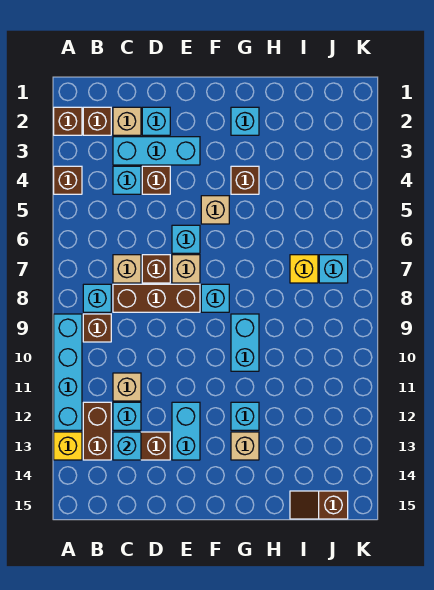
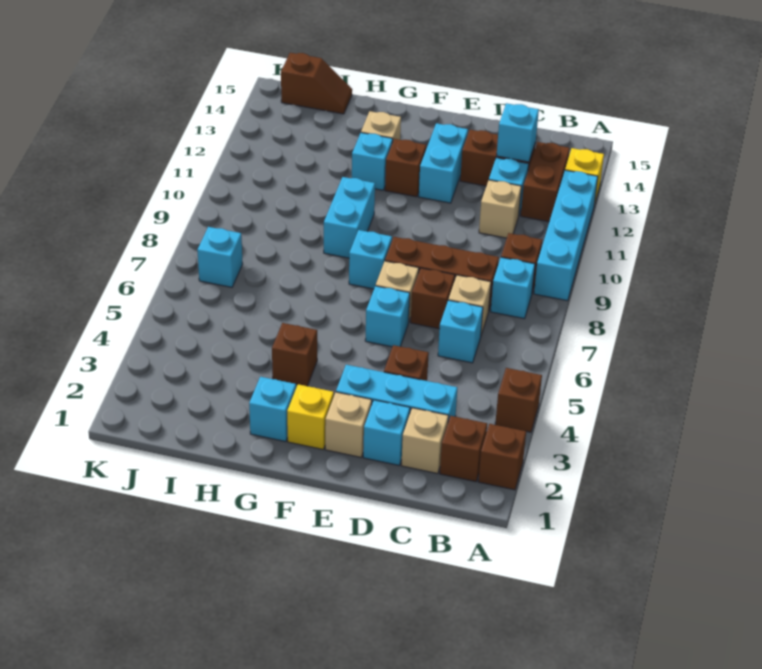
cyan 1x1 brick [113,166,141,194] -> cyan 1x1 brick moved to [438,300,483,363]
tan 1x1 brick [201,196,229,224] -> tan 1x1 brick moved to [325,392,372,457]
none -> brown 1x1 brick [385,139,426,197]
yellow 1x1 brick [290,255,318,283] -> yellow 1x1 brick moved to [287,384,334,449]

